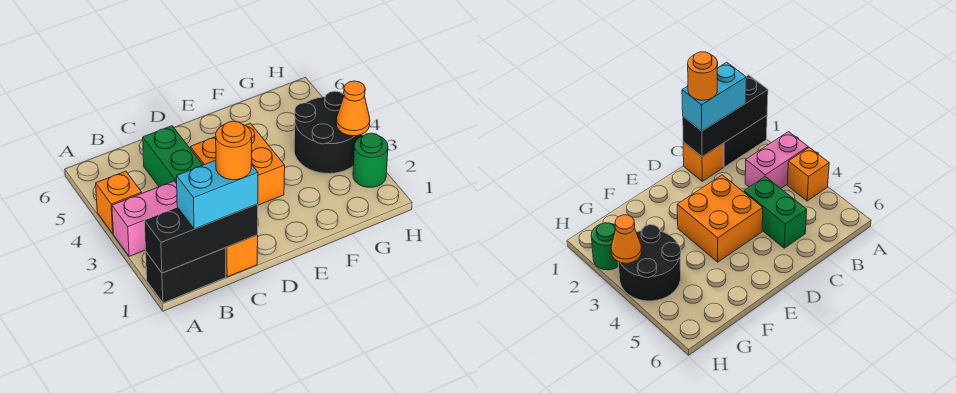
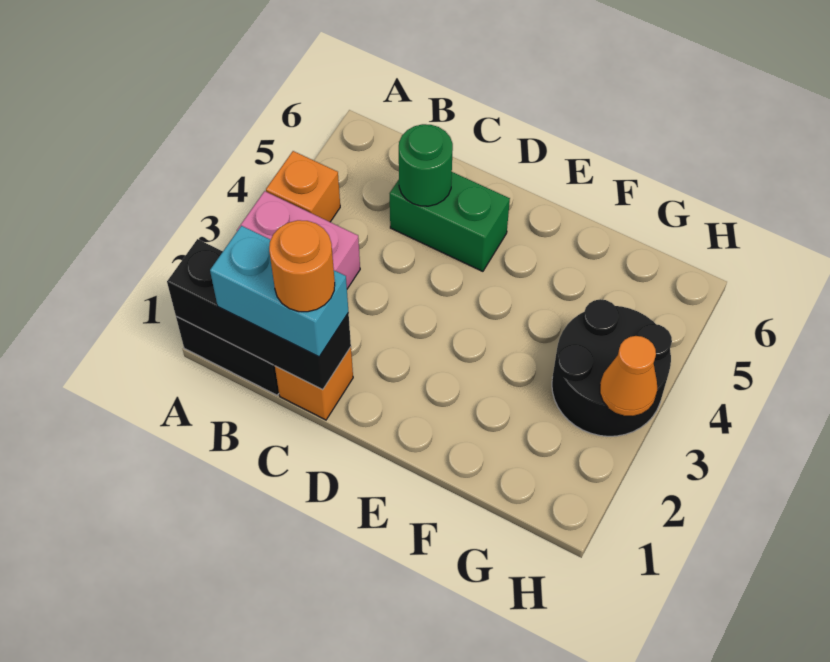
green 1x2 brick [143,126,203,187] -> green 1x2 brick turned to [390,172,510,271]
orange 2x2 brick [190,123,285,205] -> none
green 1x1 round brick [353,133,388,187] -> green 1x1 round brick moved to [399,124,453,206]

